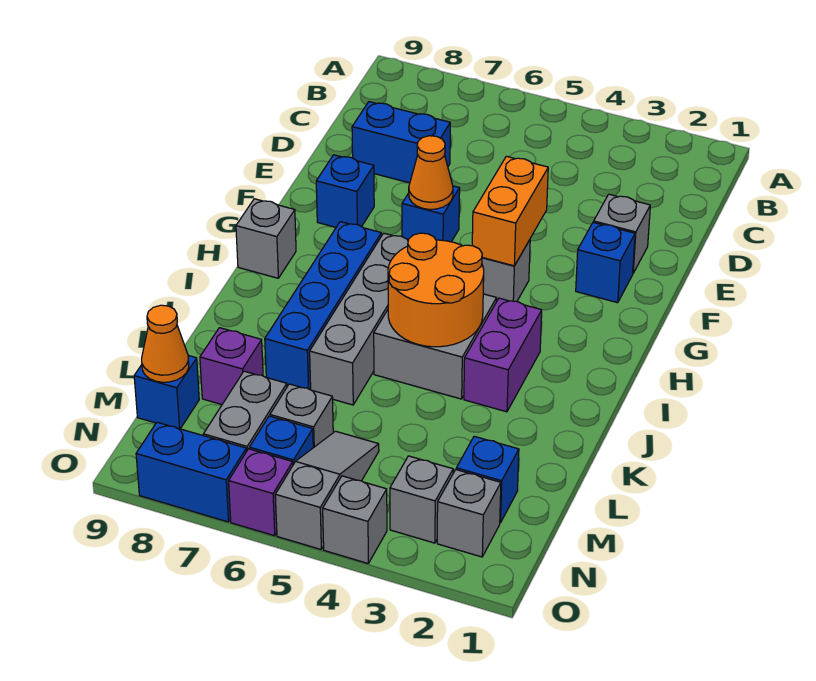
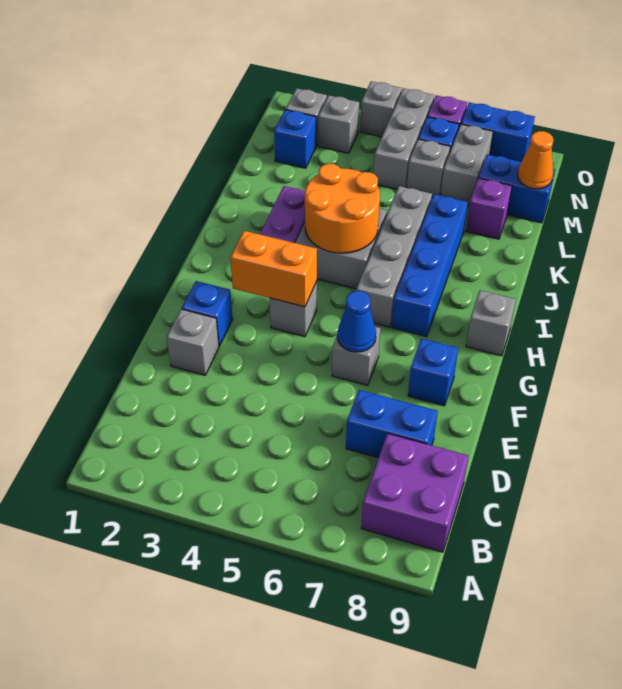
none -> purple 2x2 brick [361,434,469,552]
orange 1x2 brick [472,156,548,266] -> orange 1x2 brick turned to [230,231,317,307]
blue 1x1 brick [402,186,460,242] -> grey 1x1 brick [332,327,380,385]
orange 1x1 cone [409,136,453,209] -> blue 1x1 cone [337,291,376,352]
grey 1x3 slope [275,431,379,549] -> grey 1x3 brick [374,88,434,189]
blue 1x1 brick [134,356,199,429] -> blue 1x2 brick [479,155,555,223]

